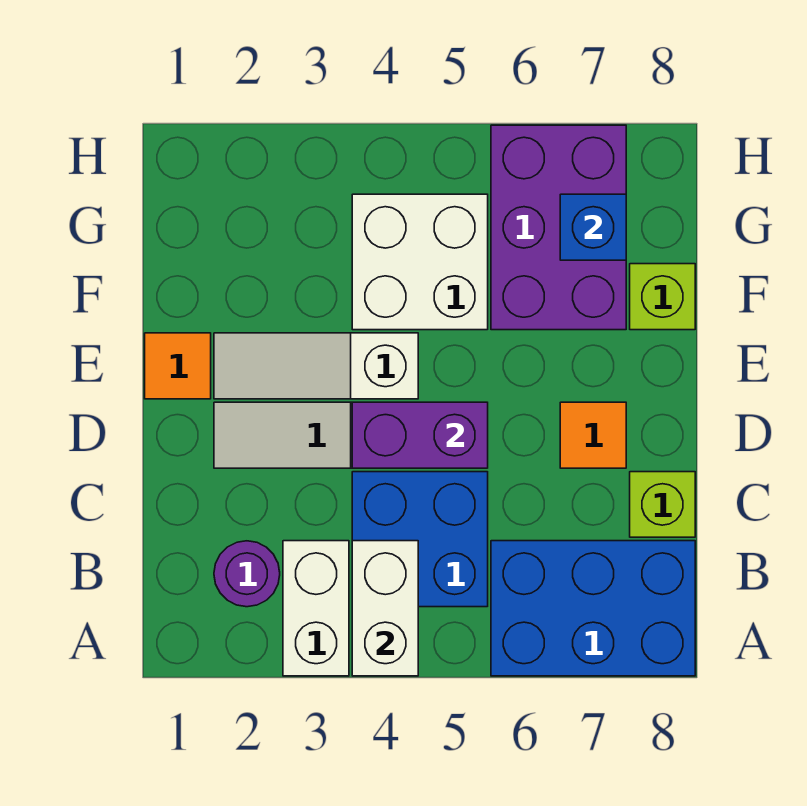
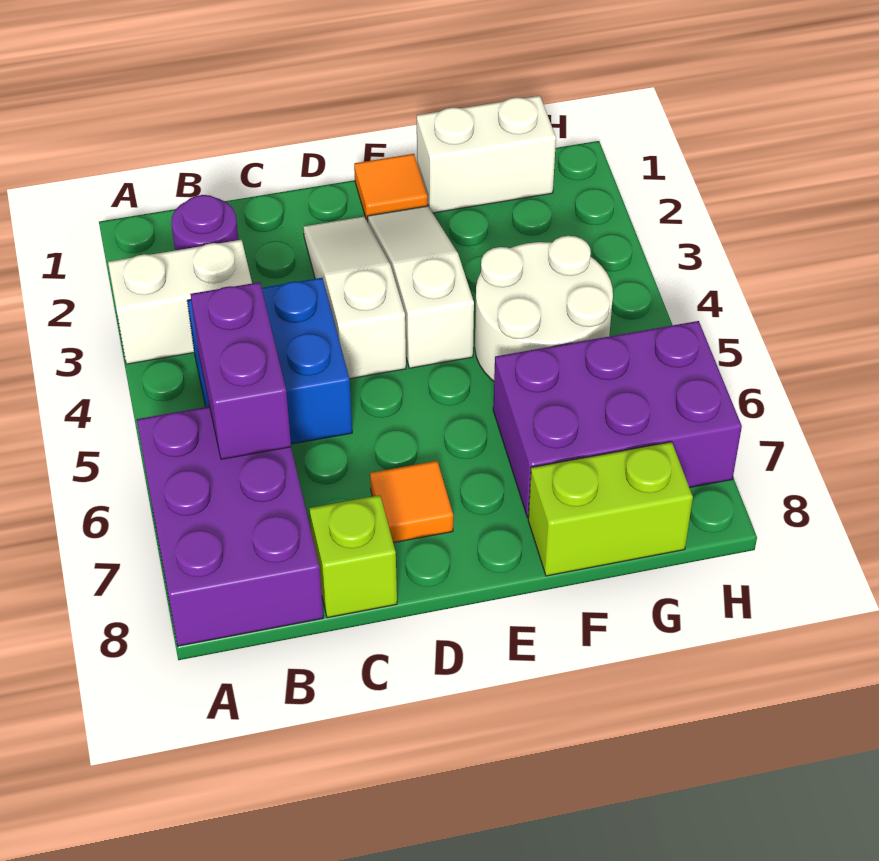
white 1x2 brick [352,541,418,676] -> white 1x2 brick moved to [417,96,556,213]
blue 2x3 brick [491,541,695,676] -> purple 2x3 brick [137,406,323,646]
purple 1x2 brick [352,402,488,468] -> purple 1x2 brick moved to [190,282,291,459]
white 2x2 brick [352,194,488,330] -> white 2x2 round brick [475,236,613,381]
lime 1x1 brick [630,264,695,330] -> lime 1x2 brick [528,442,693,576]
blue 1x1 brick [560,194,626,260] -> none

